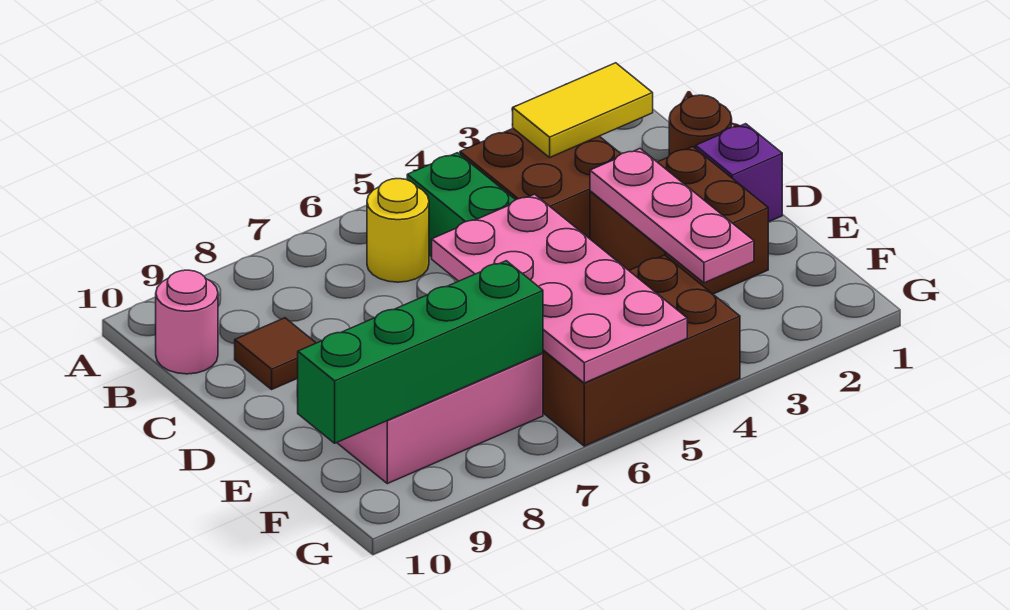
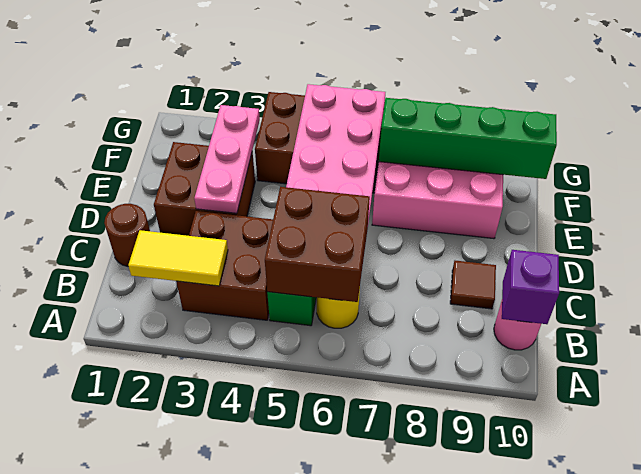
none -> brown 2x2 brick [265,187,370,302]
purple 1x1 brick [696,124,782,222] -> purple 1x1 brick moved to [502,250,559,324]

